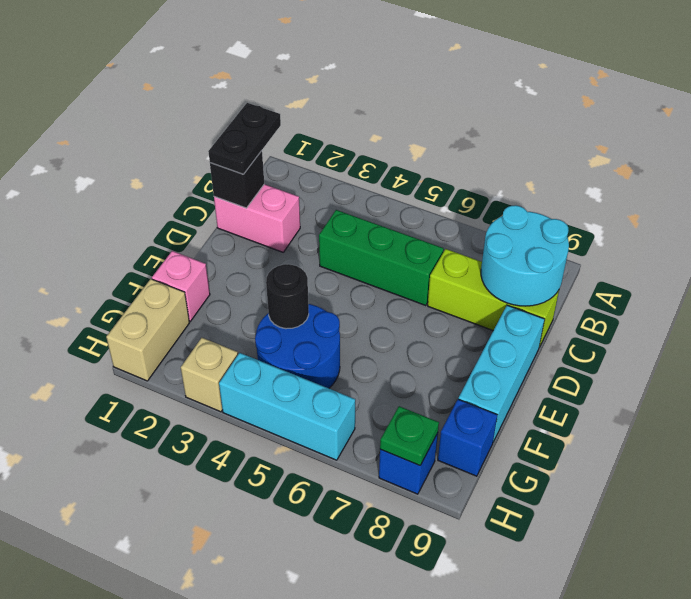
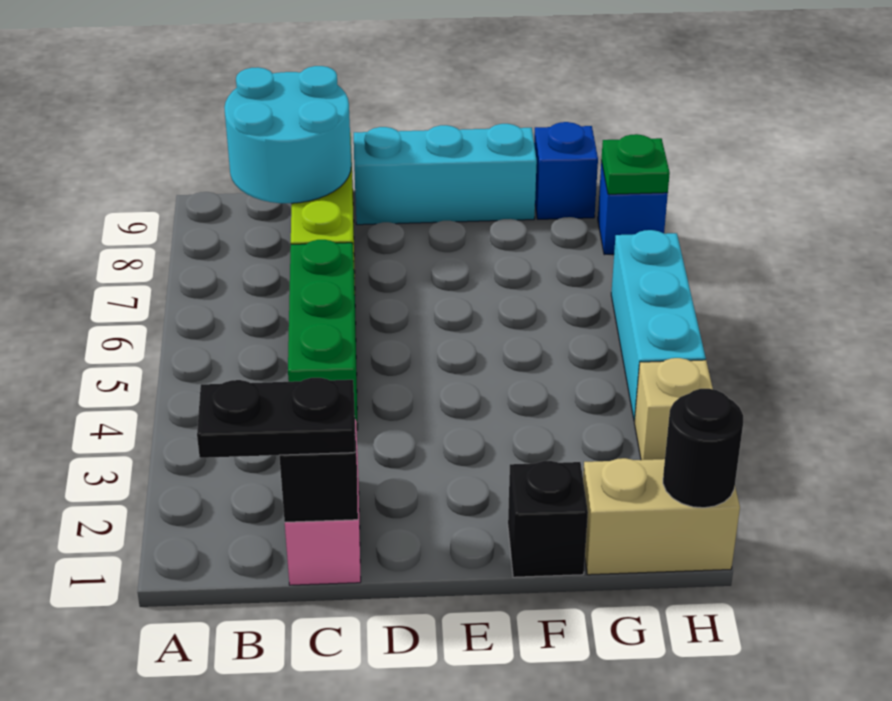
pink 1x1 brick [152,251,210,321] -> black 1x1 brick [508,461,588,577]
blue 2x2 round brick [255,304,340,388] -> none
black 1x1 round brick [266,264,309,329] -> black 1x1 round brick moved to [663,389,743,508]

